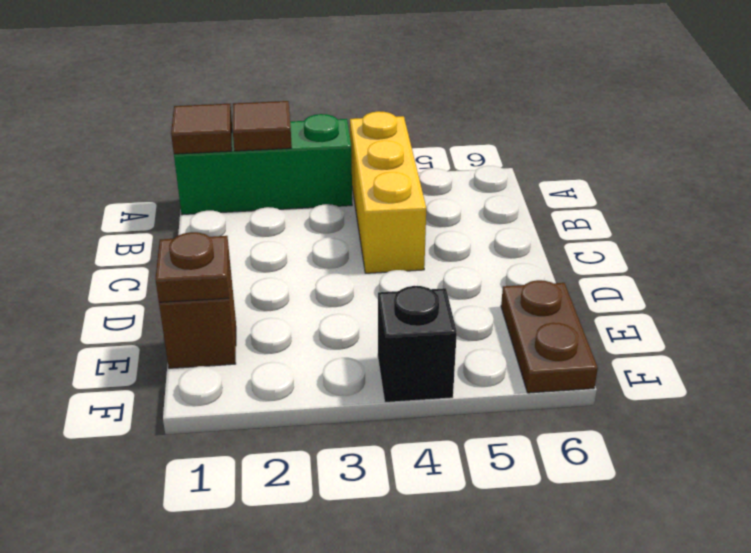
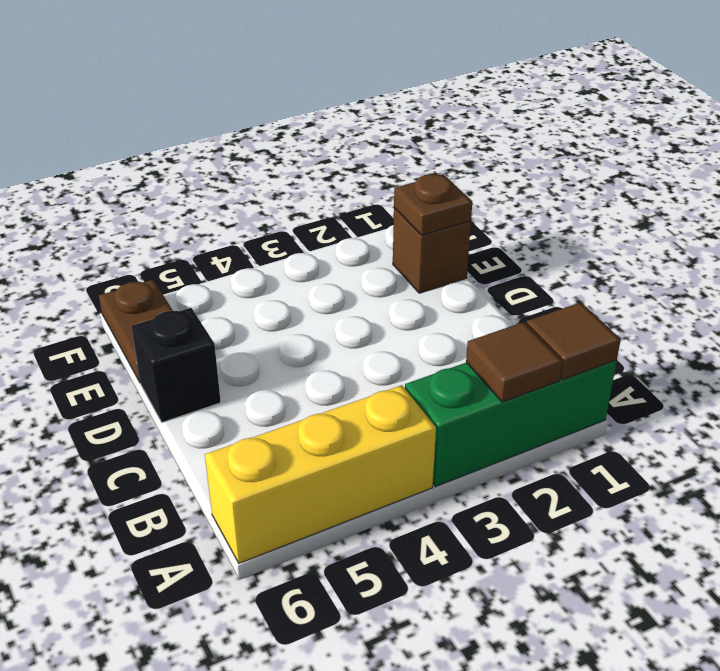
yellow 1x3 brick [350,111,426,273] -> yellow 1x3 brick turned to [205,385,436,563]
black 1x1 brick [378,286,457,403] -> black 1x1 brick moved to [131,308,221,423]

